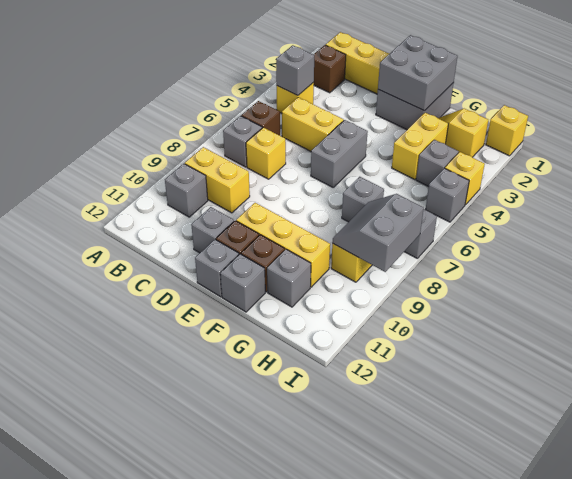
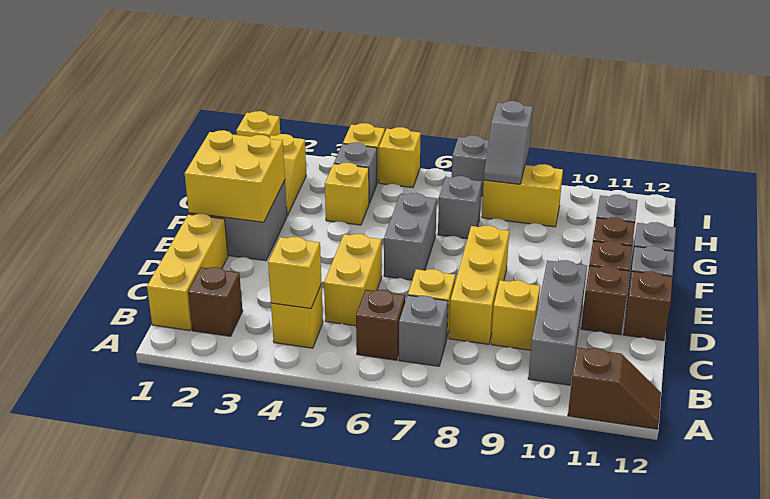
none -> brown 1x2 slope [568,347,661,429]
grey 1x1 brick [276,45,314,96] -> yellow 1x1 brick [268,237,321,309]
yellow 1x2 brick [185,147,250,213] -> yellow 1x1 brick [491,280,540,350]
grey 1x1 brick [165,164,208,217] -> grey 1x3 brick [528,260,587,385]
grey 1x1 brick [191,207,234,253] -> brown 1x1 brick [581,266,630,335]
none -> brown 1x1 brick [623,271,672,341]
grey 2x2 brick [378,35,457,111] -> yellow 2x2 brick [185,130,285,222]
grey 1x2 brick [311,120,368,187] -> grey 1x2 brick turned to [384,193,437,280]
yellow 1x3 brick [236,203,330,287] -> yellow 1x3 brick moved to [449,225,509,344]
yellow 1x2 brick [392,113,448,180] -> yellow 1x1 brick [325,163,369,225]
grey 2x2 slope [332,194,424,272] -> grey 1x2 slope [484,101,533,184]
grey 1x1 brick [425,168,469,222] -> yellow 1x1 brick [379,127,421,188]

